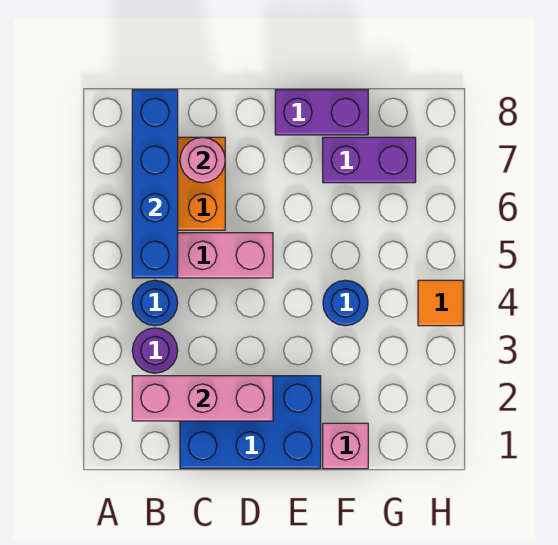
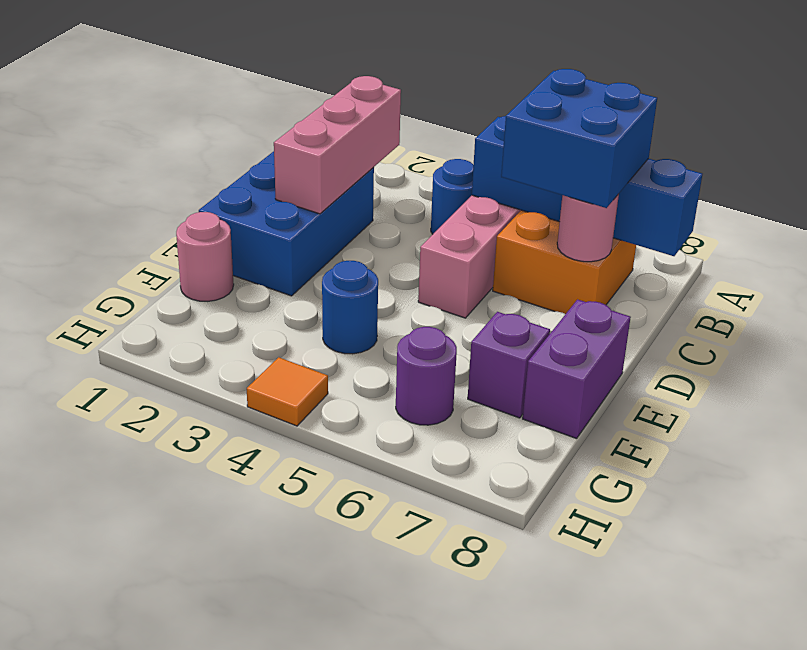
purple 1x1 round brick [132,328,178,373] -> purple 1x1 round brick moved to [396,327,457,425]
none -> blue 2x2 brick [501,69,657,208]
pink 1x1 brick [323,423,368,469] -> pink 1x1 round brick [176,212,234,301]
purple 1x2 brick [323,137,416,183] -> purple 1x1 brick [468,312,550,418]

